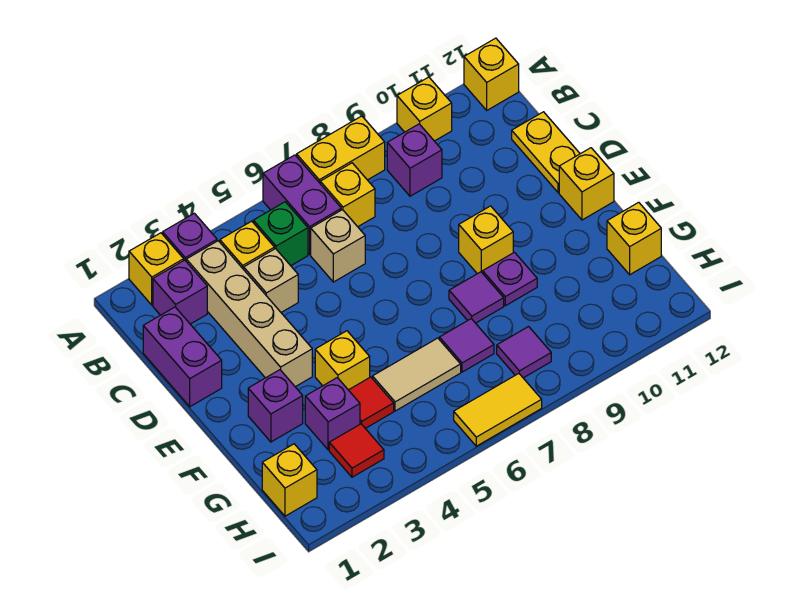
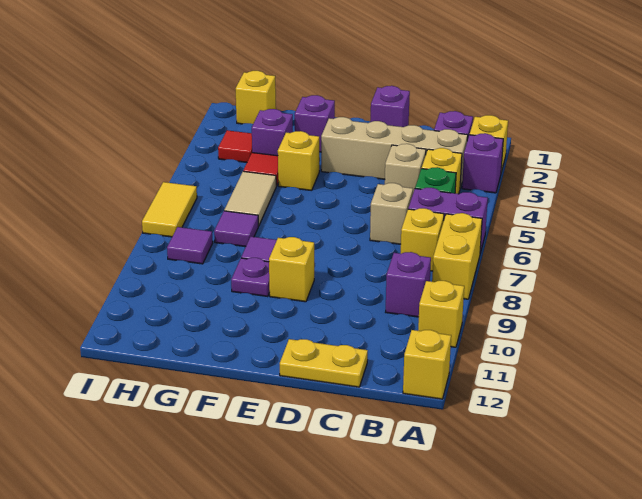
purple 1x2 brick [143,307,222,407] -> purple 1x1 brick [371,86,410,127]
yellow 1x1 brick [559,148,614,220] -> none
yellow 1x1 brick [607,202,661,275] -> none

